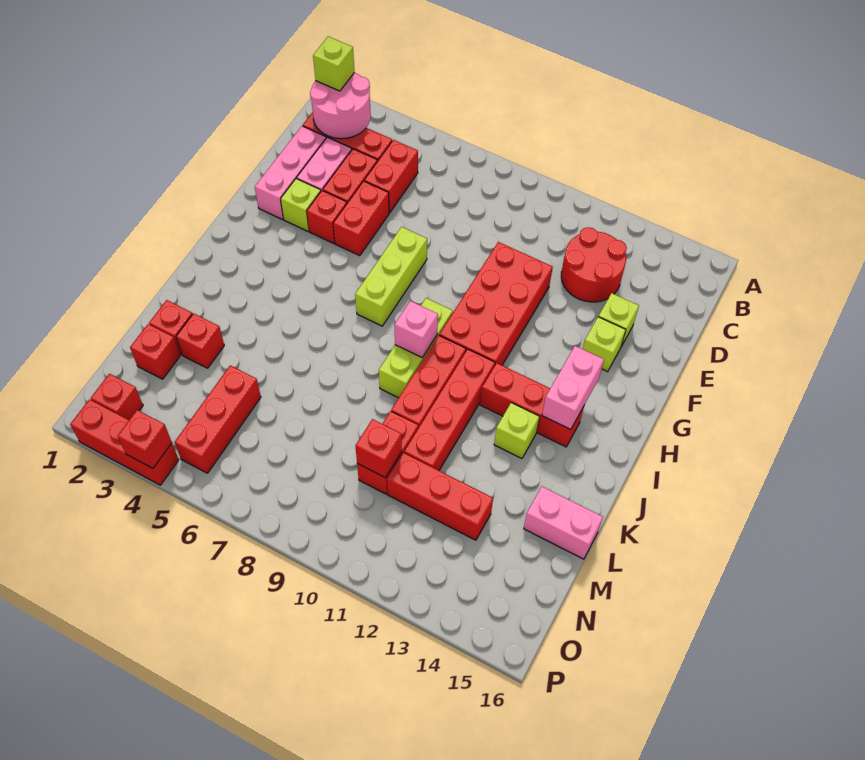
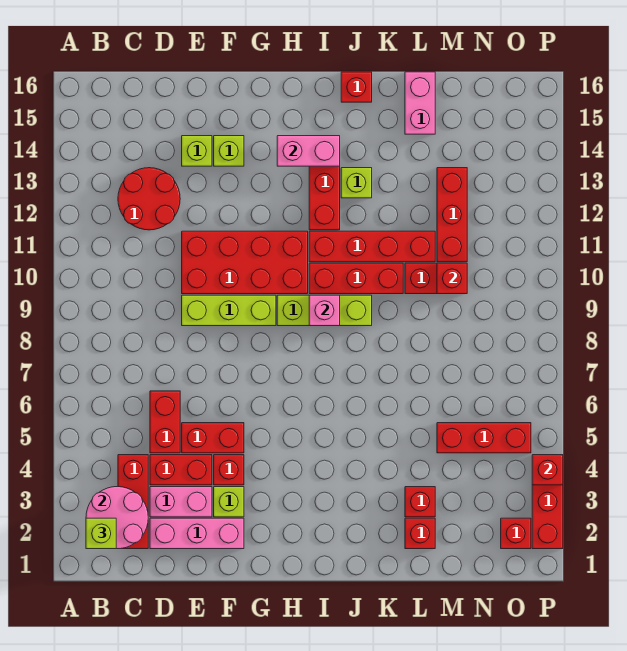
red 1x2 brick [364,140,418,213] -> red 1x2 brick turned to [150,391,180,453]
lime 1x3 brick [355,227,427,326] -> lime 1x3 brick moved to [182,295,276,326]
red 1x1 brick [130,324,180,379] -> red 1x1 brick moved to [341,72,372,102]

